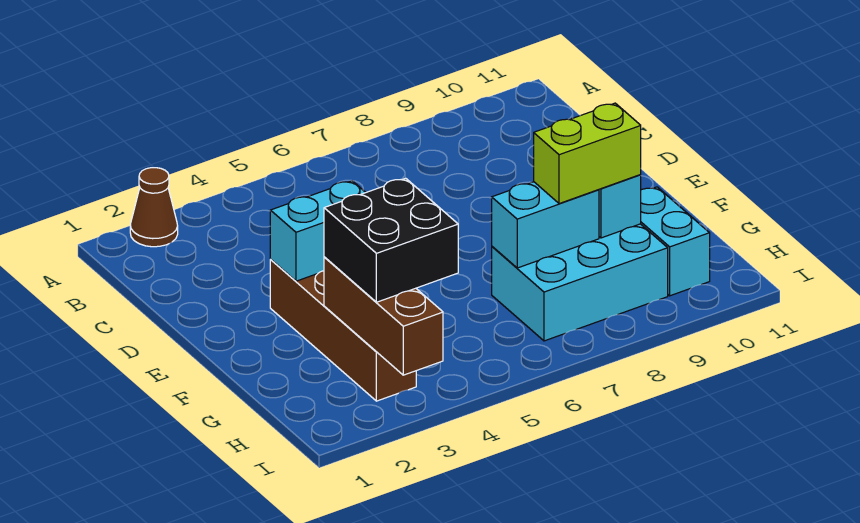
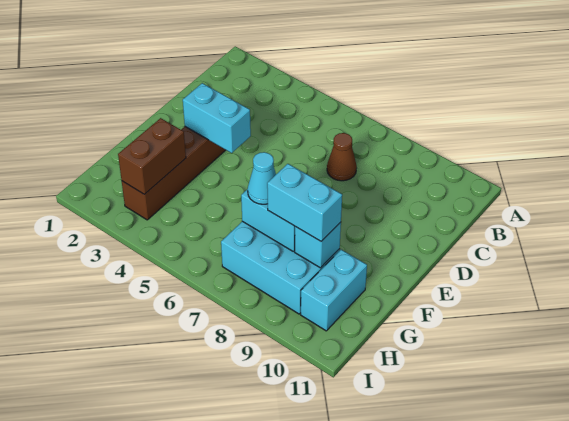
brown 1x1 cone [130,168,178,247] -> brown 1x1 cone moved to [327,133,357,181]
brown 1x3 brick [324,257,443,375] -> brown 1x2 brick [118,118,186,194]
black 2x2 brick [324,178,458,302] -> none
none -> cyan 1x1 cone [248,152,276,204]
lime 1x2 brick [534,103,641,204] -> cyan 1x2 brick [267,164,342,241]

